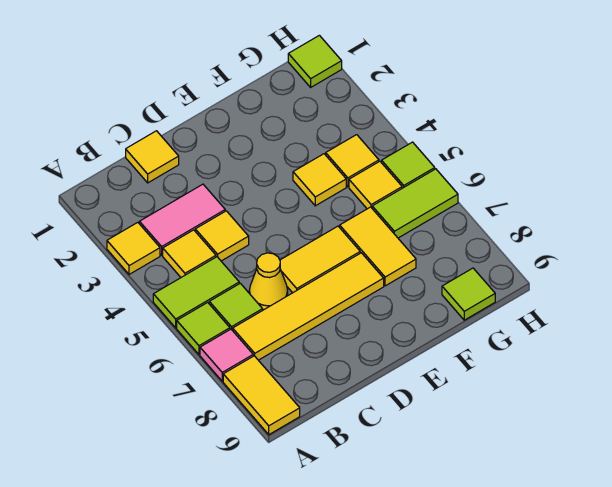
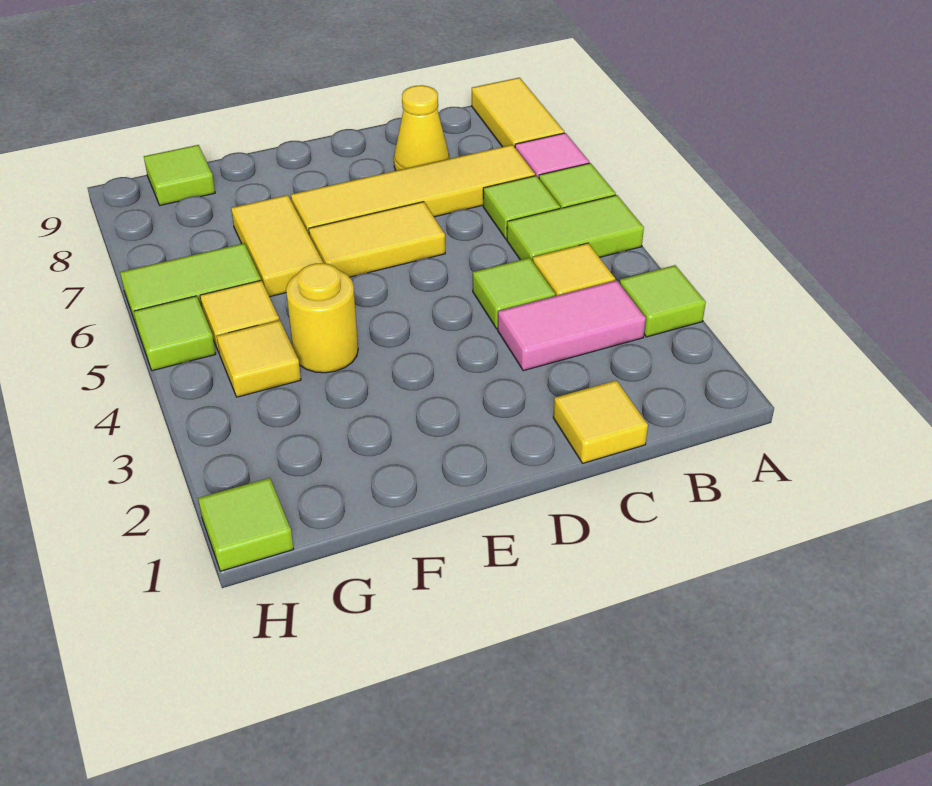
yellow 1x1 tile [107,222,160,274] -> lime 1x1 tile [619,265,706,337]
yellow 1x1 tile [195,211,249,261] -> lime 1x1 tile [473,258,555,329]
yellow 1x1 cone [249,253,288,310] -> yellow 1x1 cone moved to [394,85,449,171]
yellow 1x1 tile [293,154,346,206] -> yellow 1x1 round brick [286,263,358,373]

